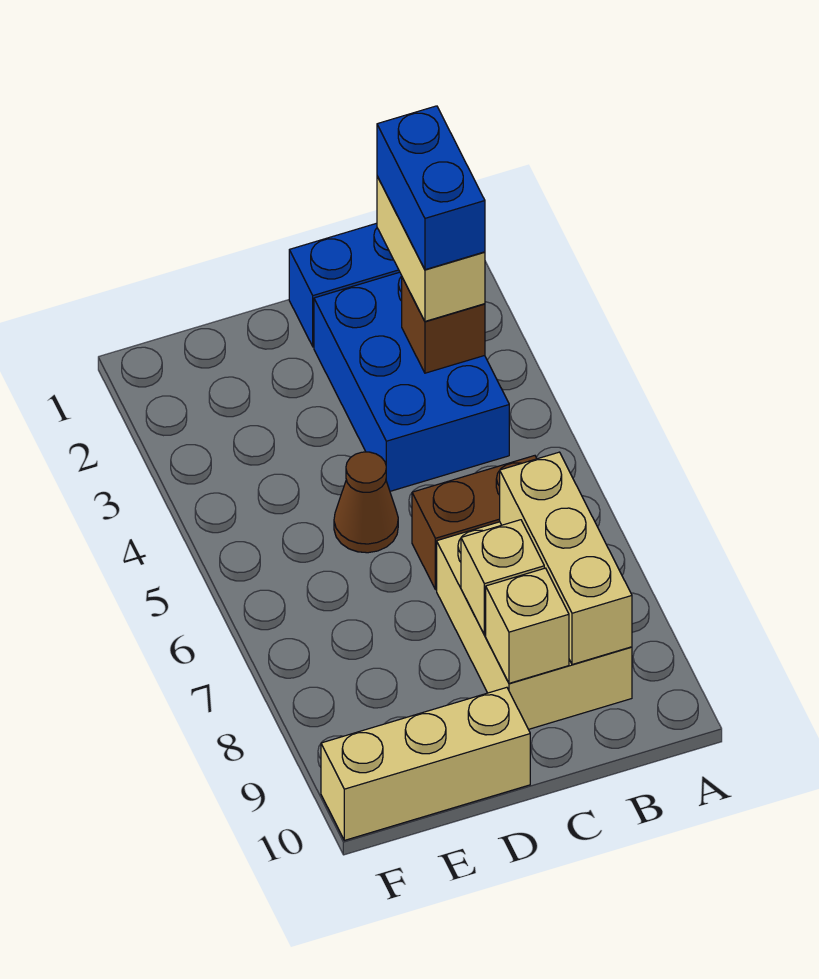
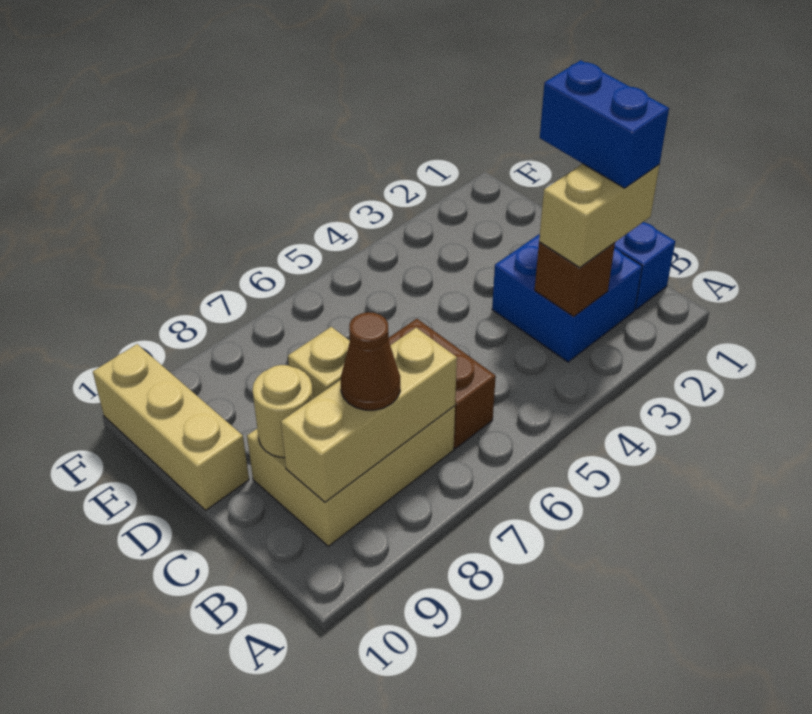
blue 2x3 brick [314,272,509,491] -> blue 2x2 brick [492,234,642,362]
blue 1x2 brick [377,106,485,270] -> blue 1x2 brick turned to [540,60,669,188]
tan 1x1 brick [486,568,569,683] -> tan 1x1 round brick [253,365,313,458]
brown 1x1 cone [334,452,398,553] -> brown 1x1 cone moved to [341,312,400,410]

